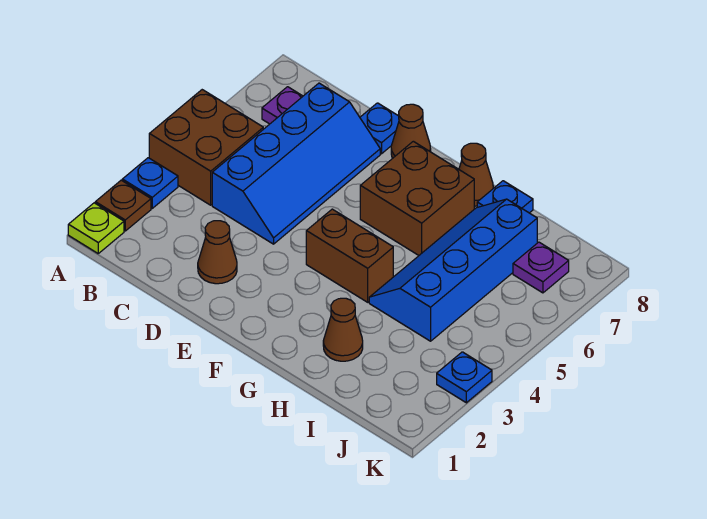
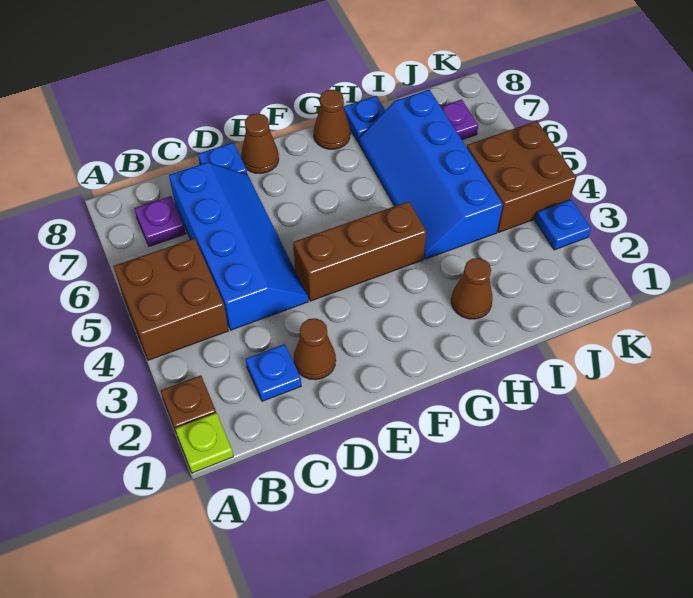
blue 1x1 plate [122,158,178,208] -> blue 1x1 plate moved to [246,344,301,401]
brown 1x2 brick [306,209,393,302] -> brown 1x3 brick [293,201,427,301]
brown 2x2 brick [360,141,474,255] -> brown 2x2 brick moved to [467,121,576,232]

